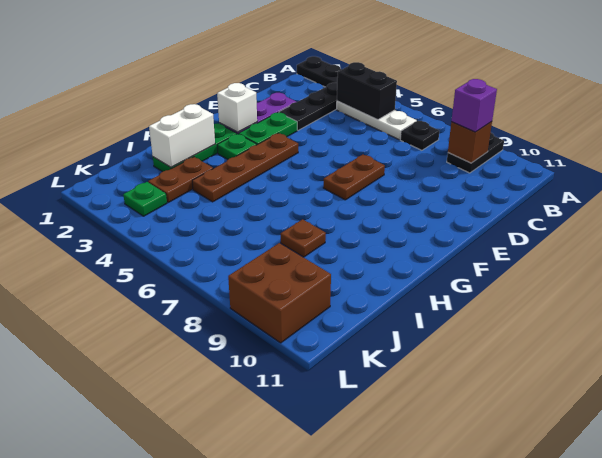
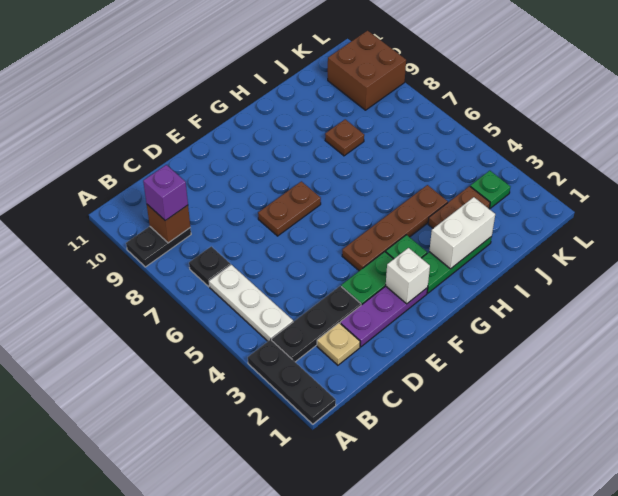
black 1x2 brick [337,62,397,120] -> none
none -> tan 1x1 plate [317,323,360,365]

